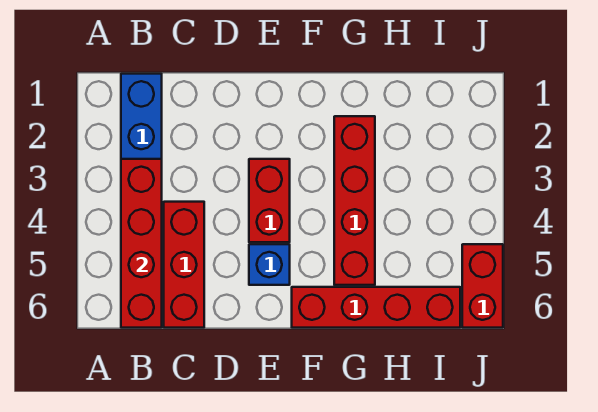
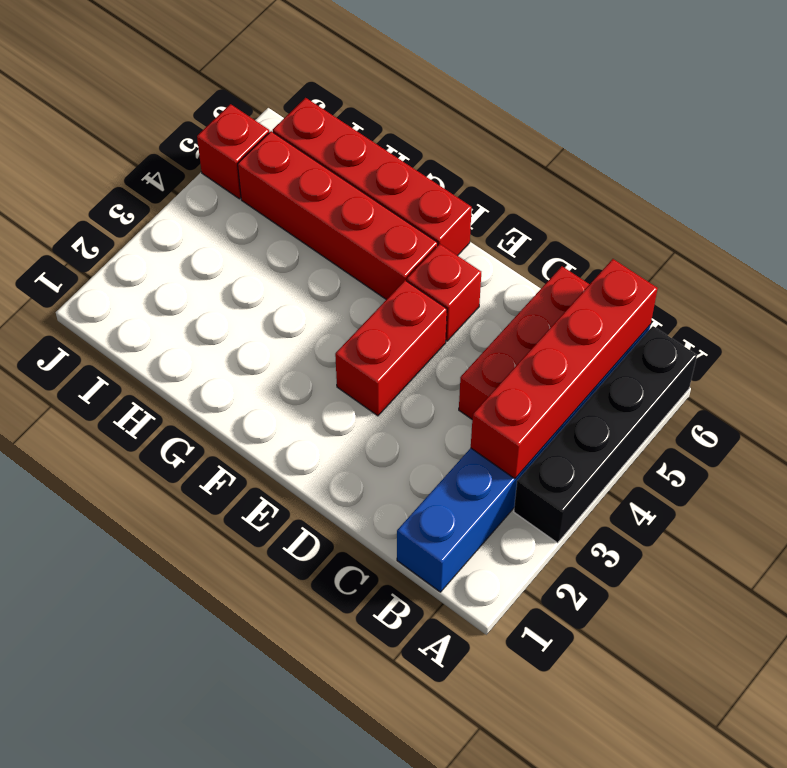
none -> black 1x4 brick [514,326,697,543]
blue 1x1 brick [249,244,290,285] -> red 1x1 brick [407,244,481,341]
red 1x4 brick [334,116,375,285] -> red 1x4 brick turned to [238,131,438,300]
red 1x2 brick [462,244,503,328] -> red 1x1 brick [197,104,269,199]

